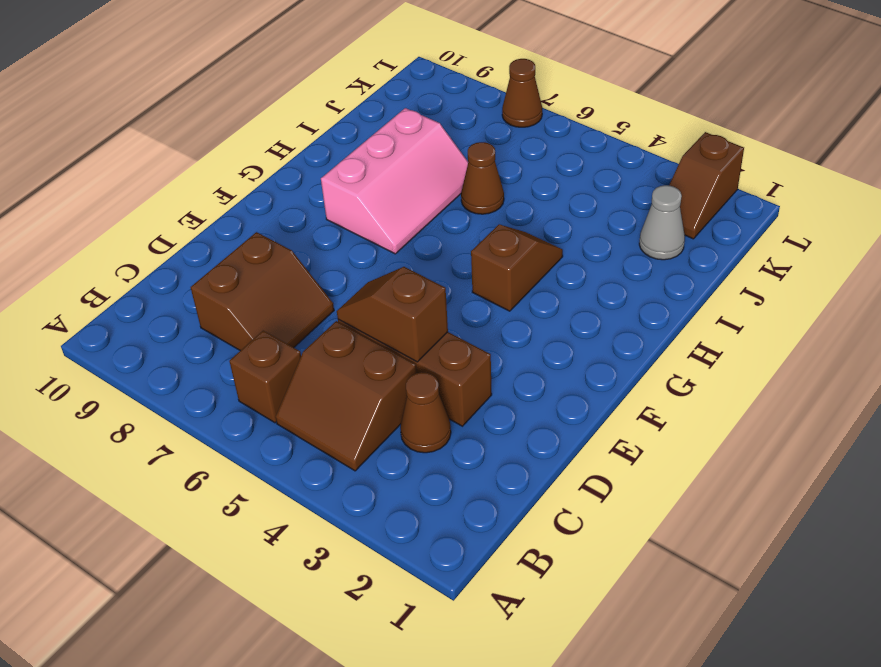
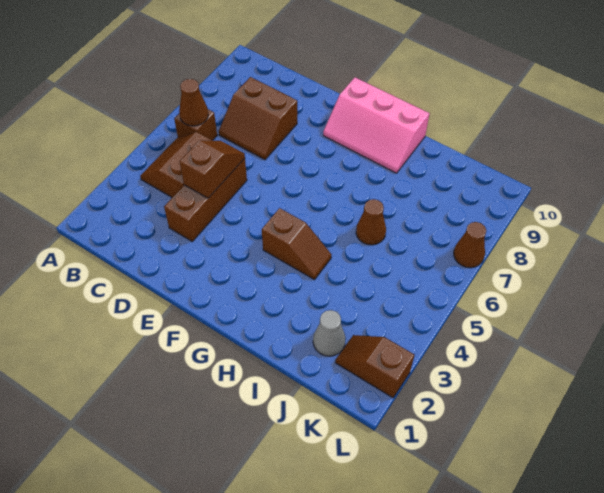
brown 1x1 cone [400,372,451,453] -> brown 1x1 cone moved to [179,79,208,126]
pink 2x3 slope [321,108,468,254] -> pink 2x3 slope moved to [323,77,430,173]

